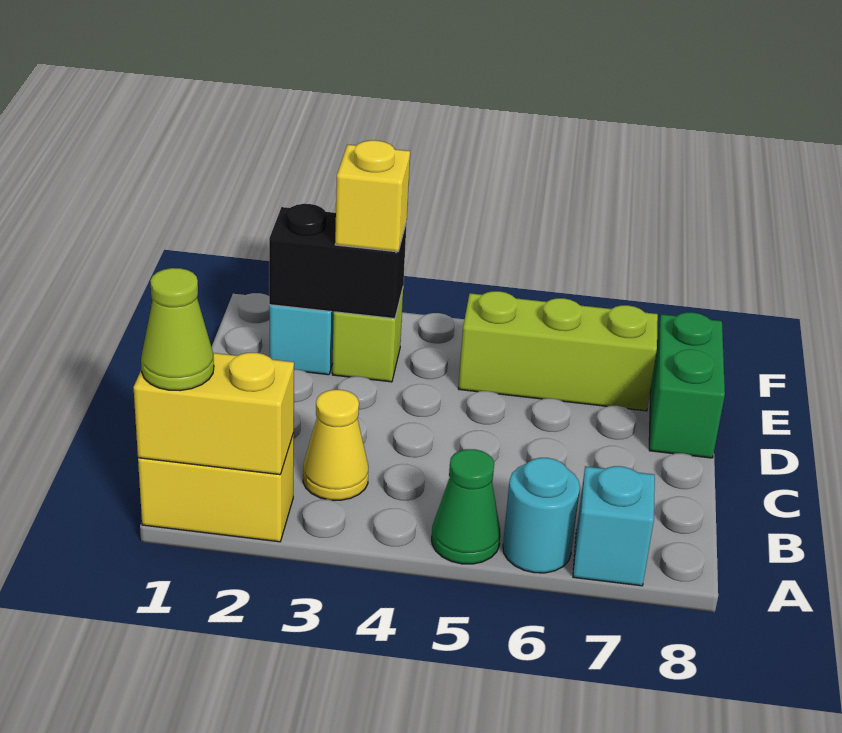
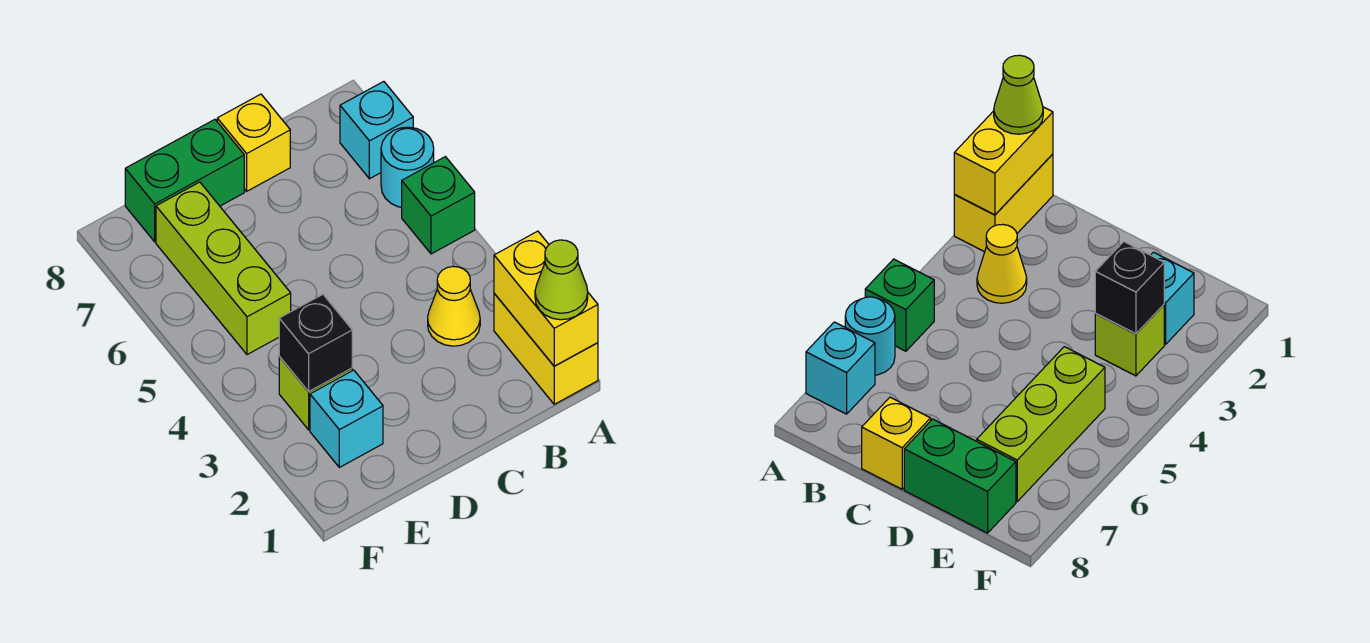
green 1x1 cone [432,449,500,564] -> green 1x1 brick [402,157,475,254]
black 1x2 brick [269,204,407,319] -> black 1x1 brick [279,294,352,392]
yellow 1x1 brick [335,140,410,252] -> yellow 1x1 brick moved to [217,94,290,191]

